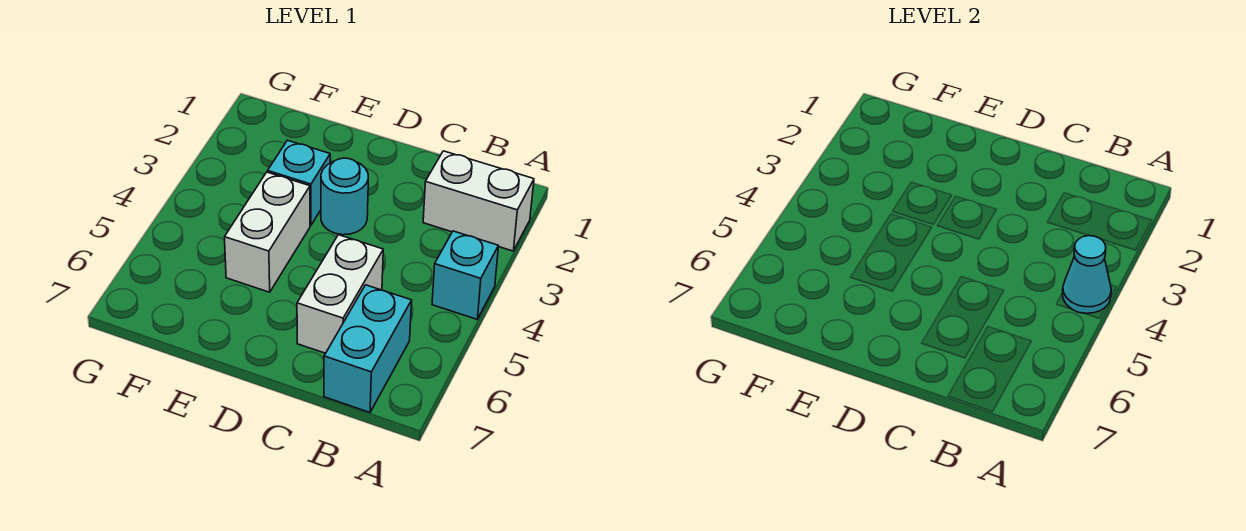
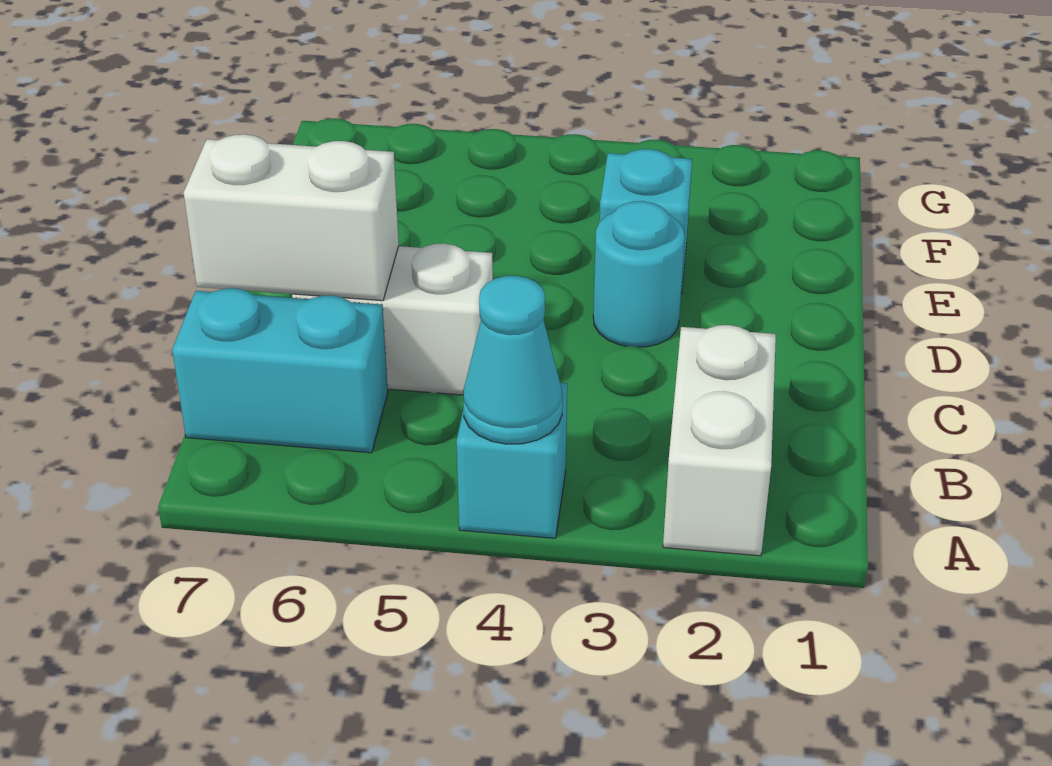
white 1x2 brick [225,172,310,292] -> white 1x2 brick moved to [184,134,399,301]

